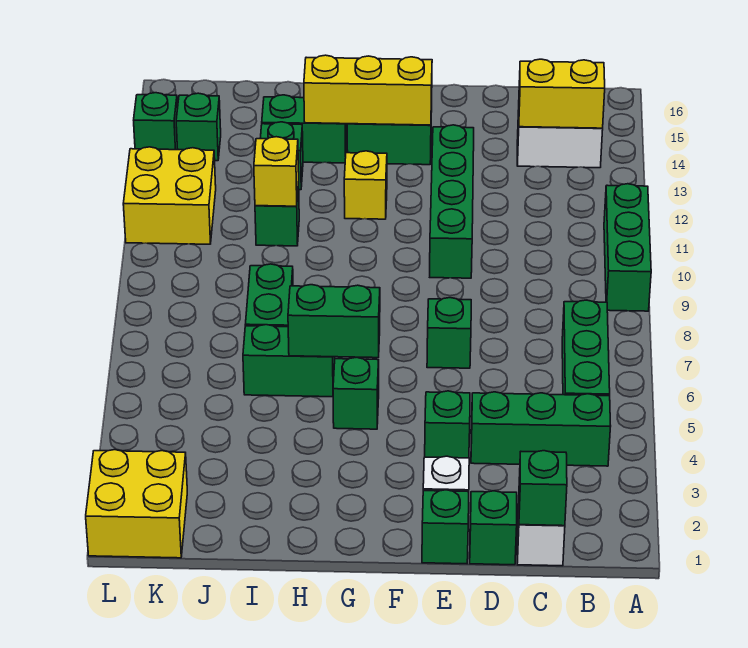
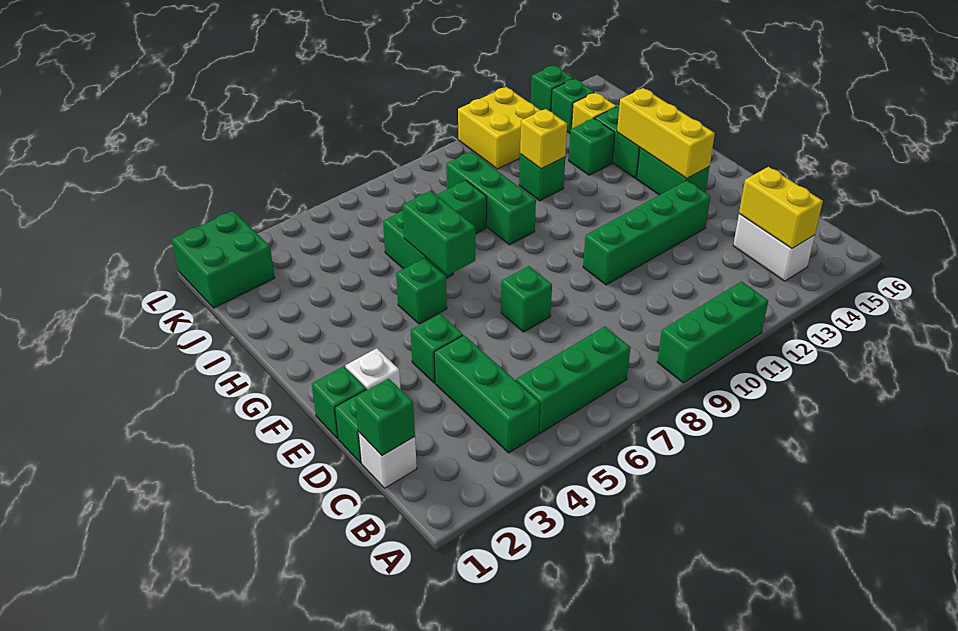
yellow 1x1 brick [344,151,387,219] -> yellow 1x1 brick moved to [572,92,616,128]
none -> green 1x3 brick [446,152,536,245]
yellow 2x2 brick [86,450,187,558] -> green 2x2 brick [172,211,275,308]

